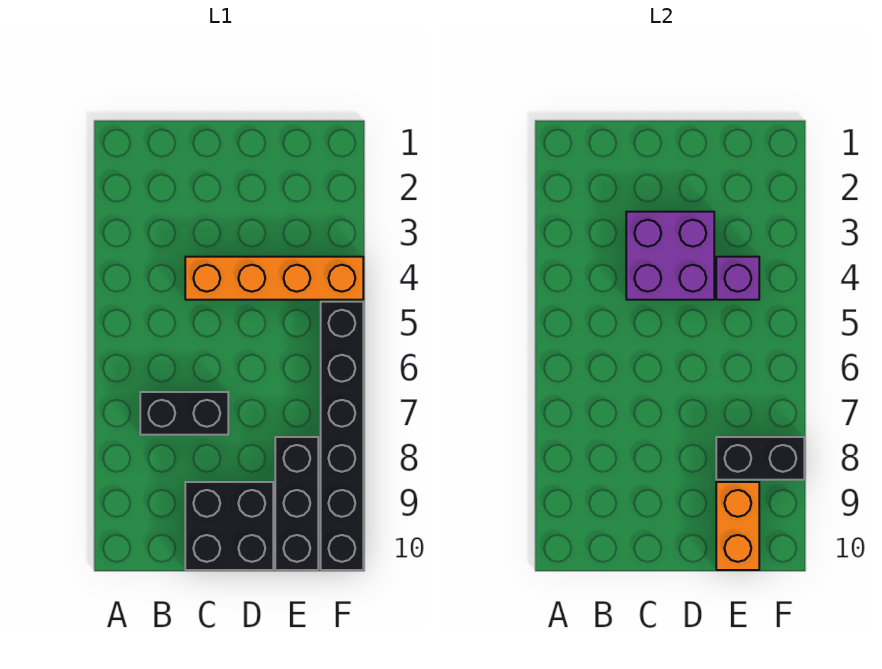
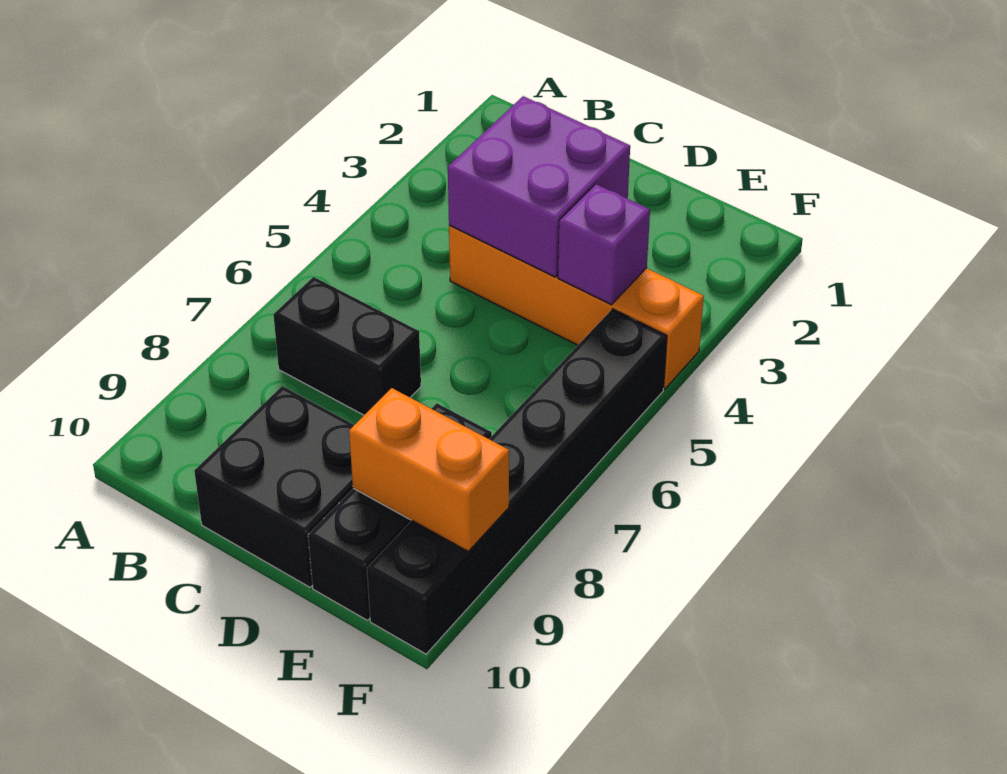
black 1x2 brick [716,437,804,480] -> none
orange 1x2 brick [716,482,759,570] -> orange 1x2 brick turned to [349,388,509,551]

